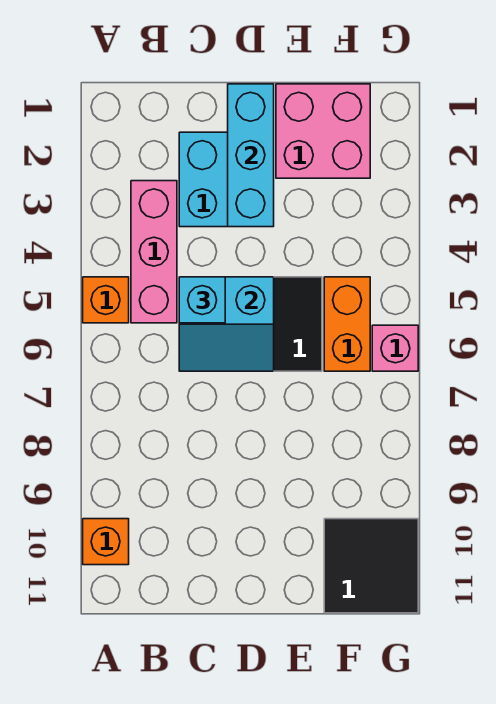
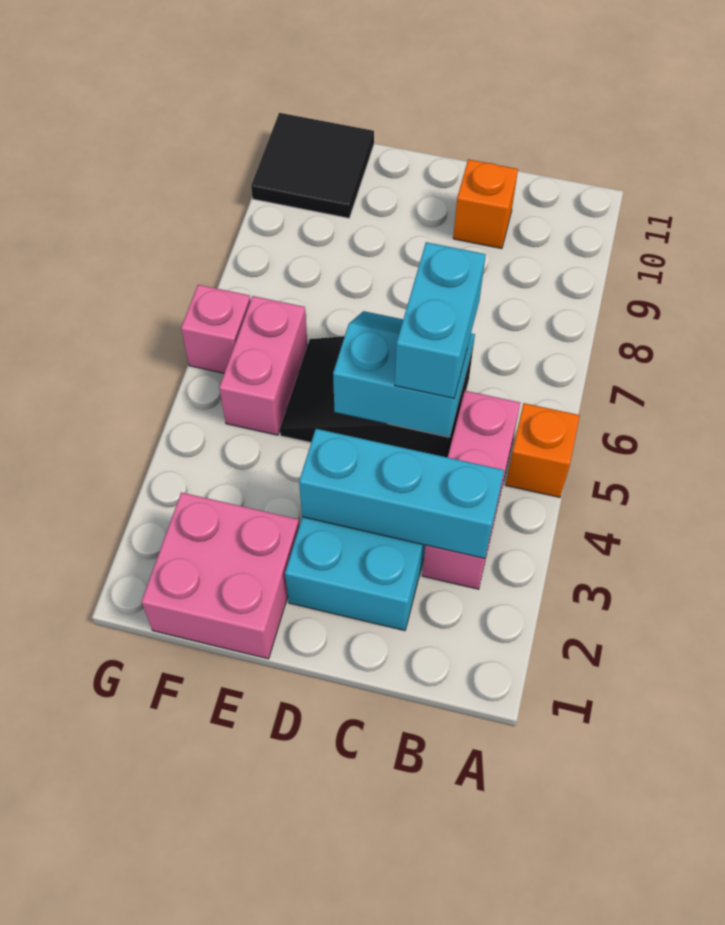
orange 1x1 brick [83,519,129,565] -> orange 1x1 brick moved to [453,159,518,249]
cyan 1x1 brick [179,277,225,323] -> cyan 1x2 brick [395,242,486,398]
cyan 1x3 brick [228,84,274,227] -> cyan 1x3 brick turned to [299,429,504,559]
orange 1x2 brick [324,277,370,371] -> pink 1x2 brick [219,296,308,435]

